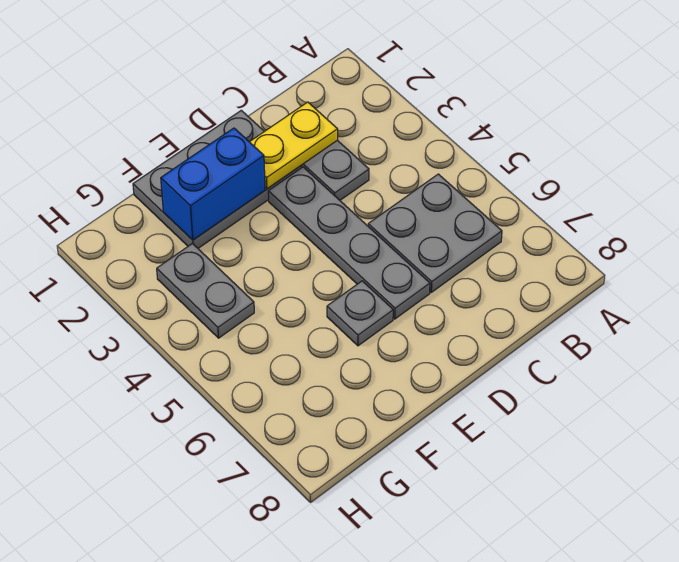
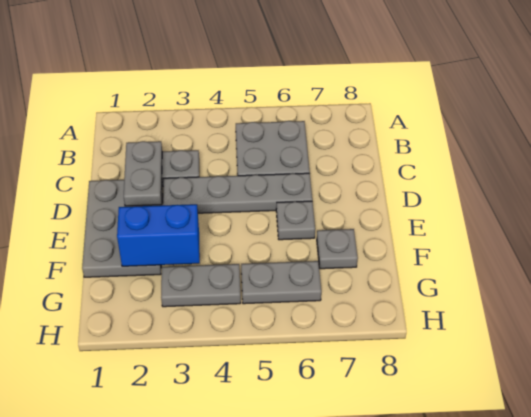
yellow 1x2 plate [250,102,338,189] -> grey 1x2 plate [124,141,162,206]
blue 1x2 brick [161,128,265,240] -> blue 1x2 brick turned to [117,204,200,266]
none -> grey 1x1 plate [317,229,358,269]
none -> grey 1x2 plate [241,261,321,304]

